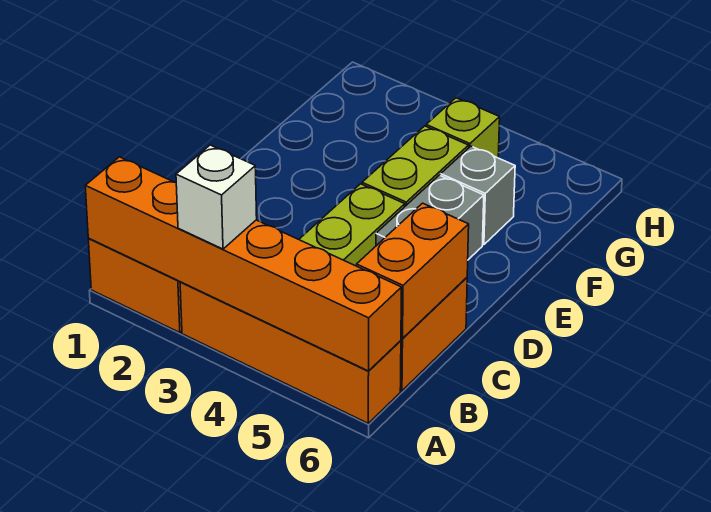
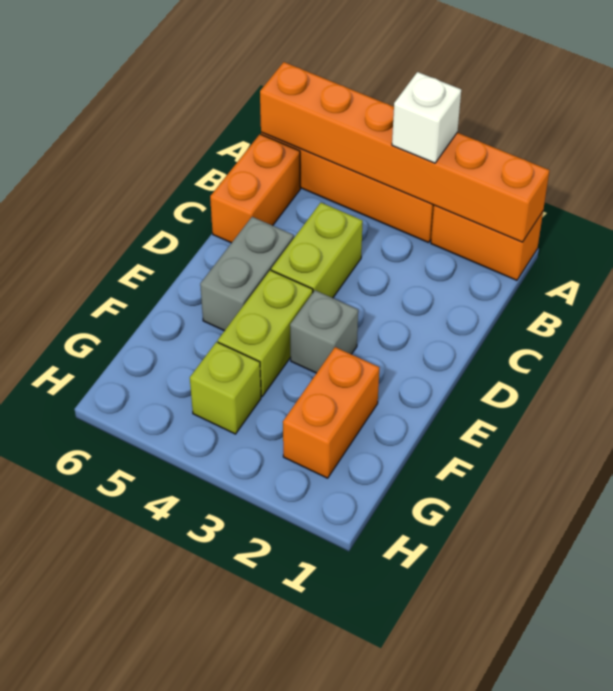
orange 1x2 brick [357,203,469,338] -> orange 1x2 brick moved to [283,347,379,478]
grey 1x1 brick [441,146,515,245] -> grey 1x1 brick moved to [290,290,358,373]

